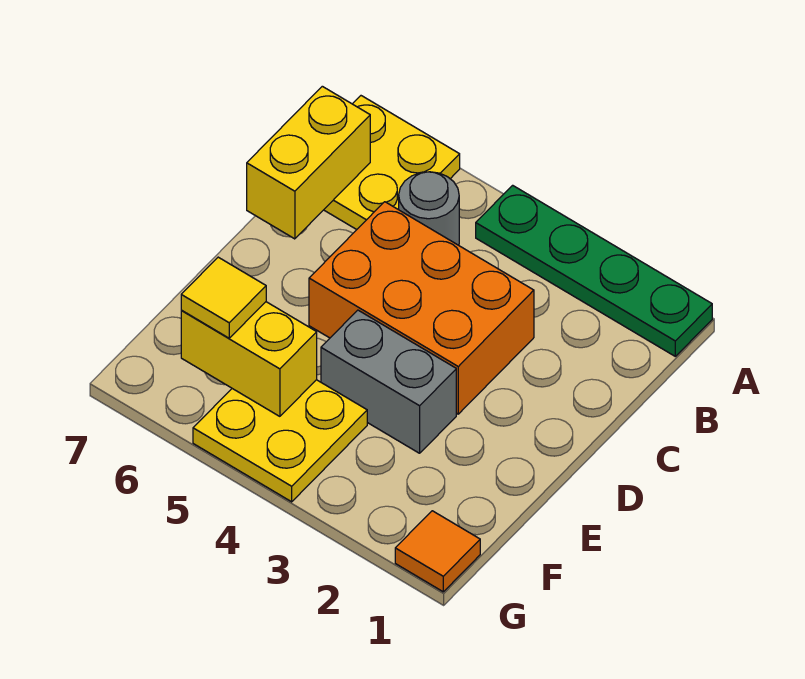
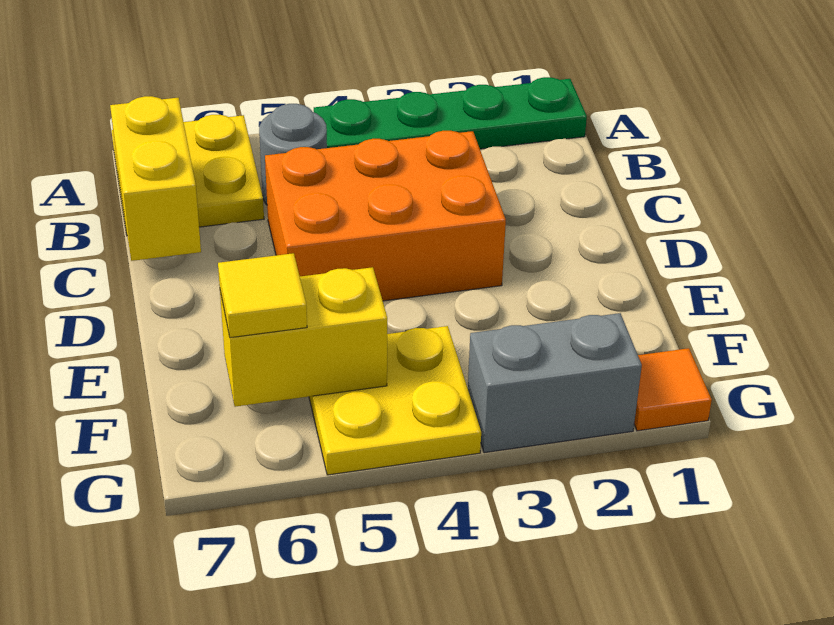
grey 1x2 brick [321,310,456,453] -> grey 1x2 brick moved to [468,313,642,453]

